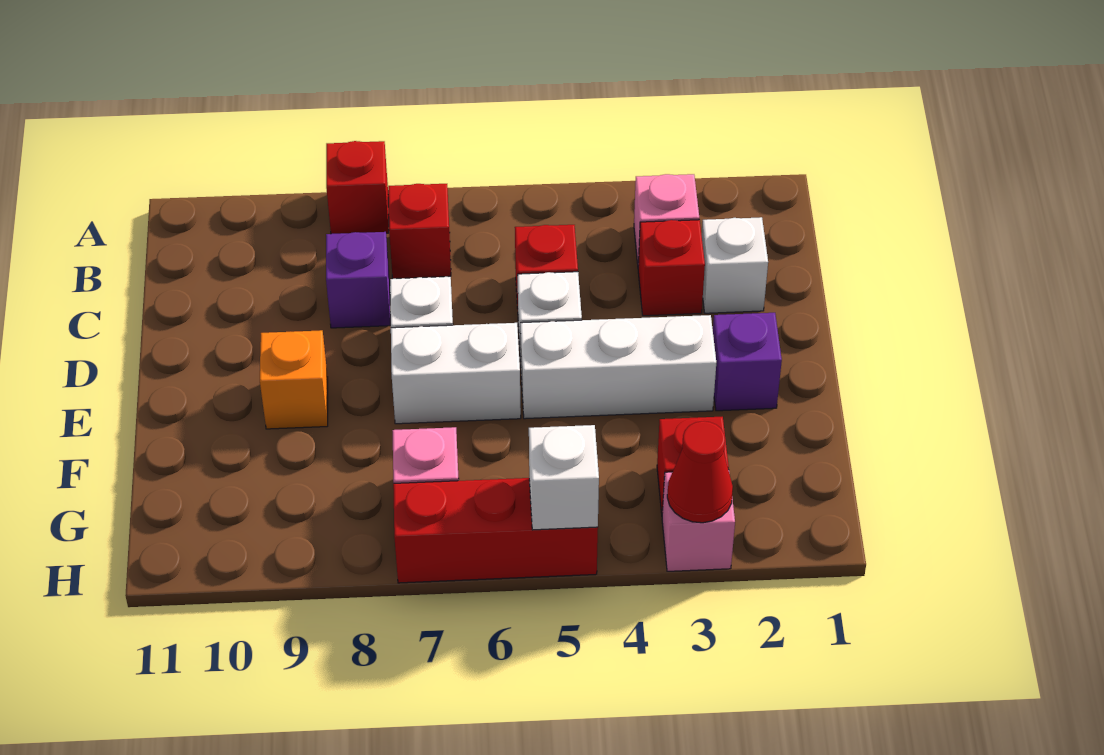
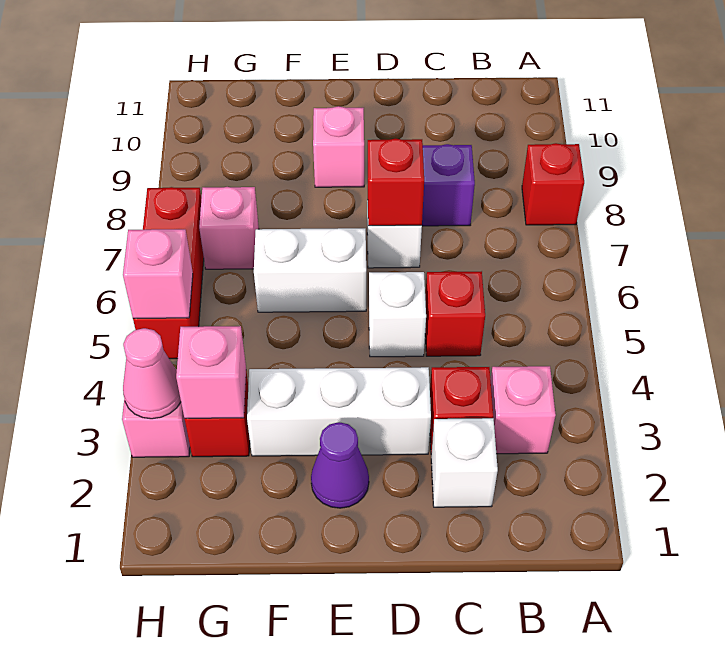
red 1x1 brick [388,184,451,279] -> red 1x1 brick moved to [368,139,424,226]
purple 1x1 brick [713,313,782,411] -> purple 1x1 cone [311,422,369,508]
white 1x3 brick [520,315,716,419] -> white 1x3 brick turned to [247,367,431,456]
white 1x2 brick [391,323,521,424] -> white 1x2 brick turned to [254,228,366,312]
orange 1x1 brick [260,330,328,429] -> pink 1x1 brick [313,106,364,187]
none -> pink 1x1 brick [176,326,246,418]
red 1x1 cone [667,421,733,523] -> pink 1x1 cone [123,328,181,419]
white 1x1 brick [529,425,599,530] -> pink 1x1 brick [123,229,193,318]

